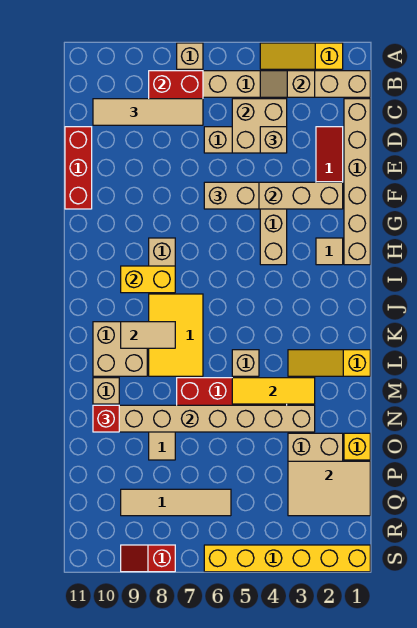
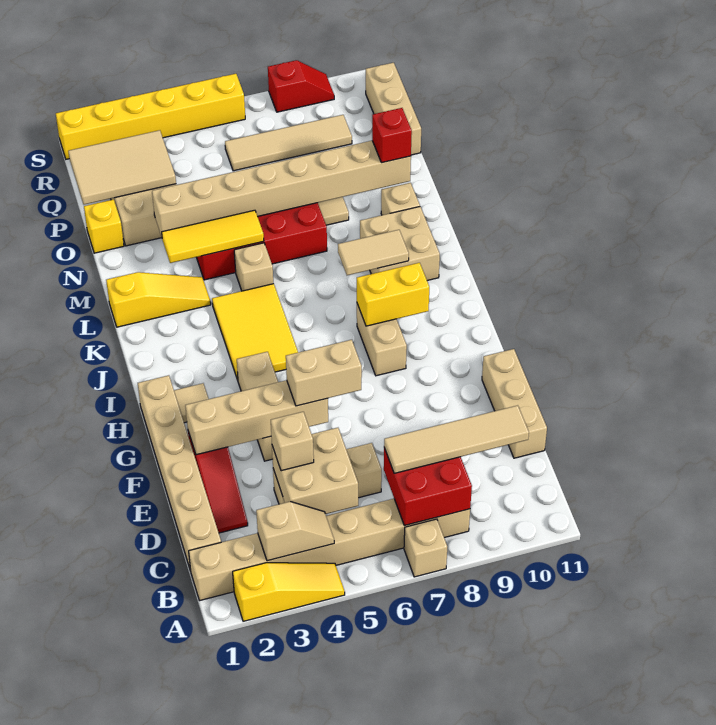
red 1x3 brick [65,127,92,209] -> tan 1x3 brick [482,349,547,458]
yellow 2x3 tile [149,294,203,376] -> yellow 2x3 tile moved to [212,284,298,380]
none -> tan 1x3 brick [366,63,421,155]

